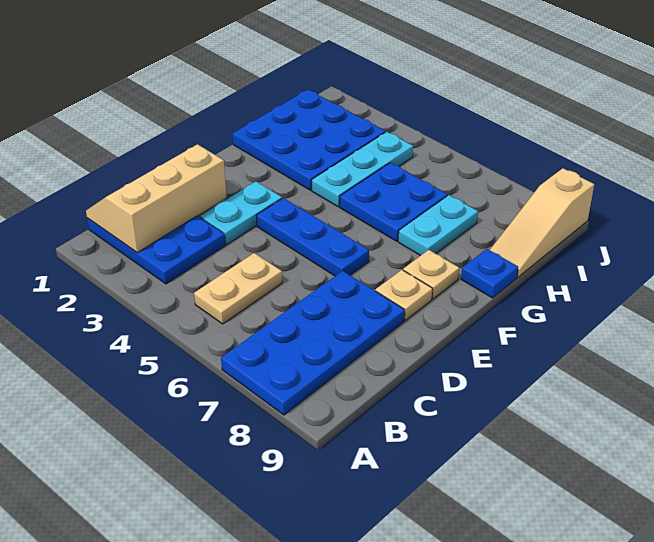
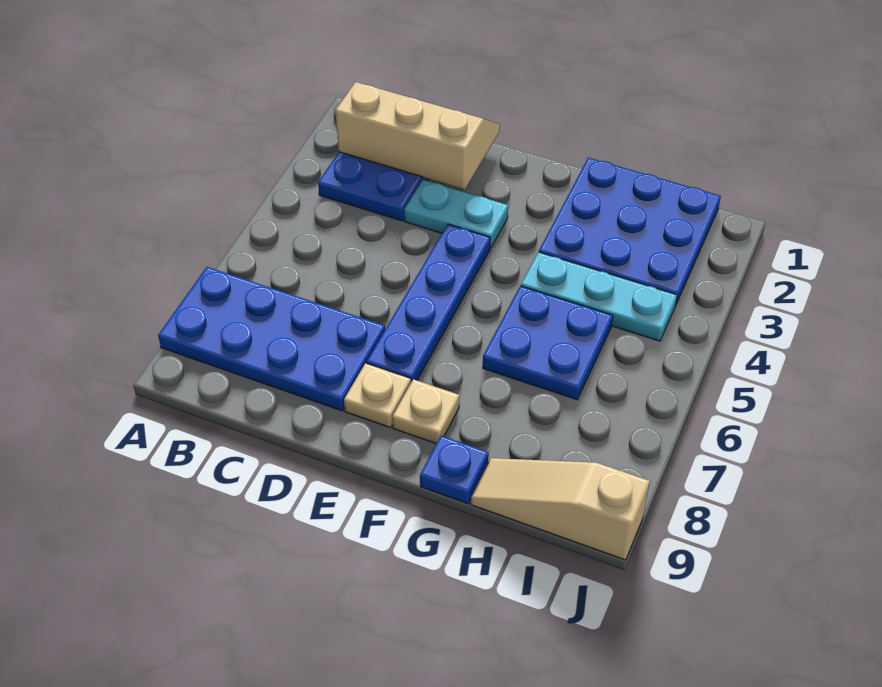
tan 1x2 plate [194,253,282,324] -> none
blue 1x3 plate [256,198,369,276] -> blue 1x4 plate [367,224,490,382]
cyan 1x2 plate [398,195,478,256] -> none

